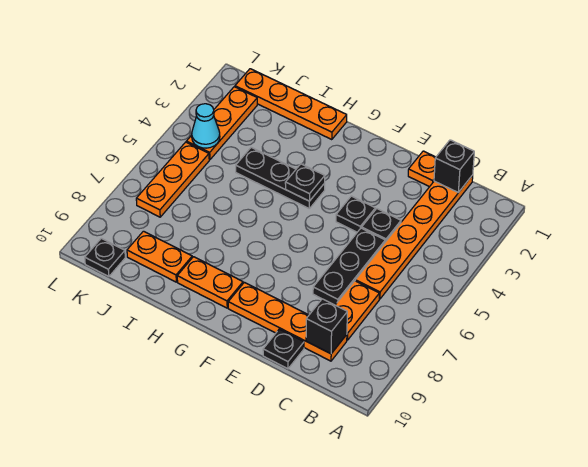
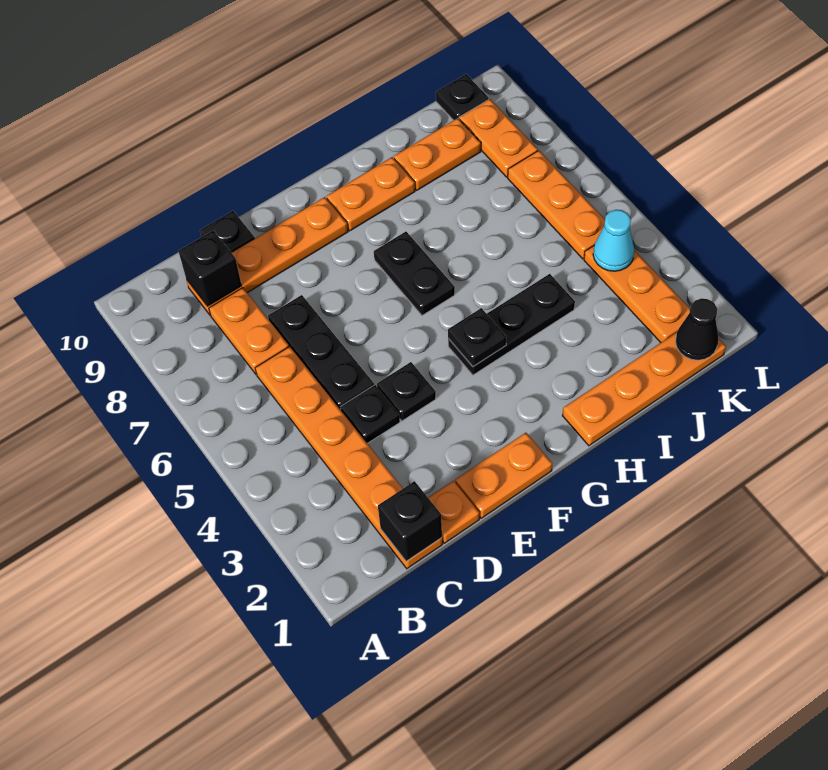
none -> orange 1x2 plate [455,433,552,518]
none -> black 1x2 plate [374,232,455,316]
none -> black 1x1 cone [676,298,719,360]
none -> orange 1x2 plate [459,99,538,177]

